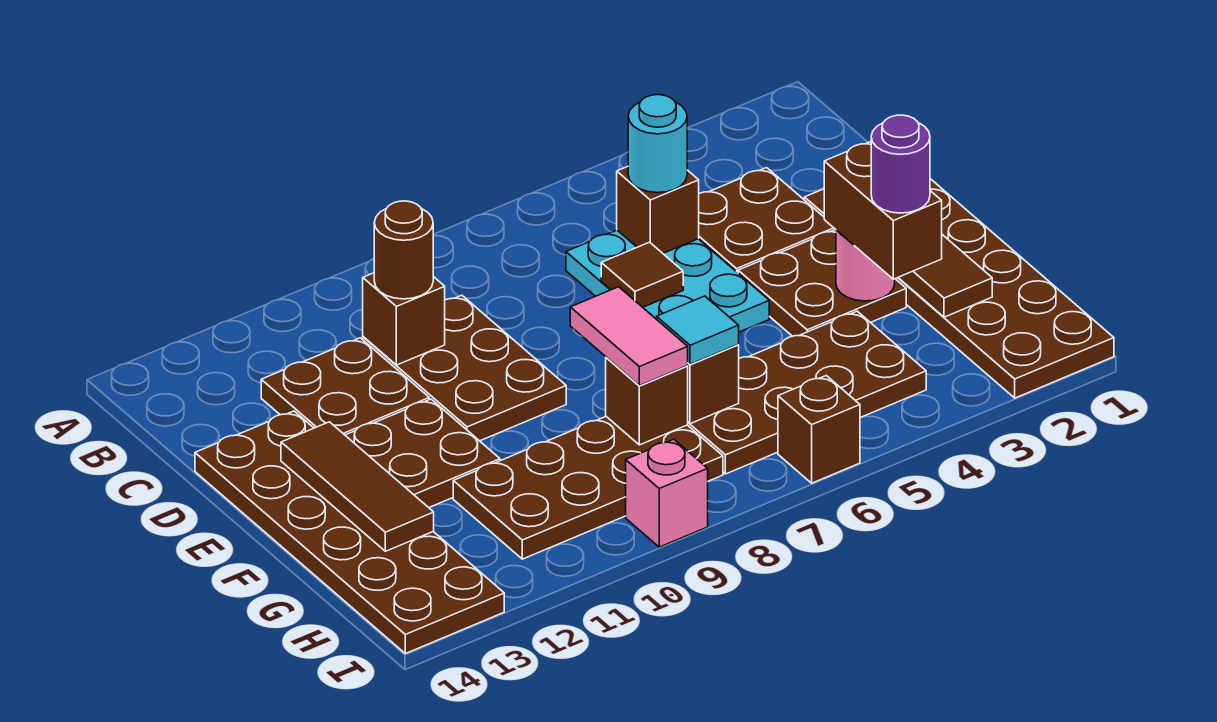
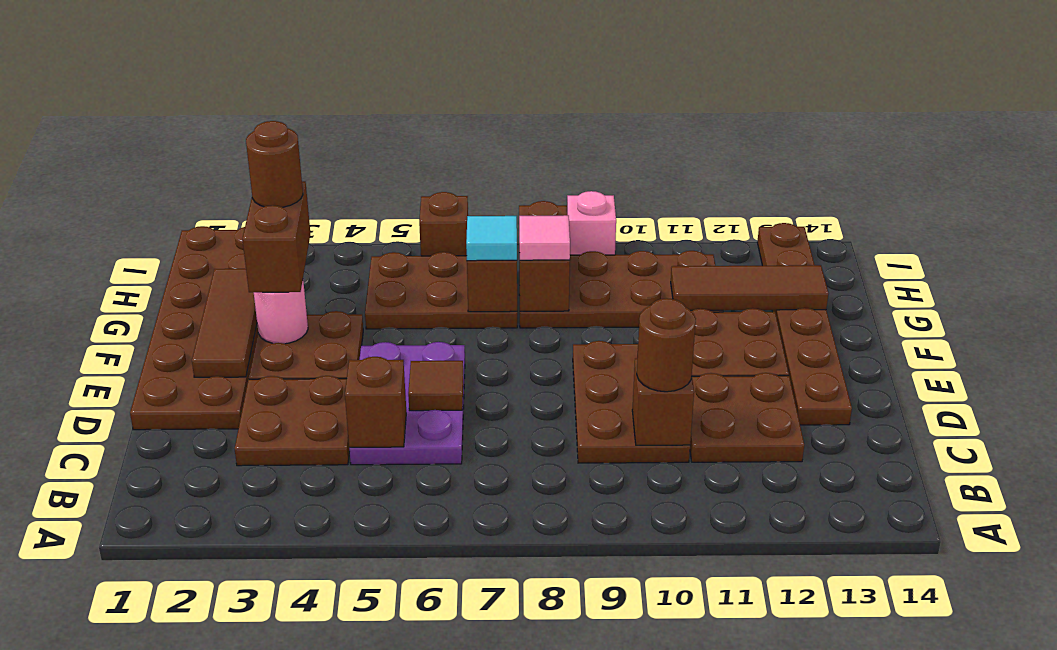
cyan 2x3 plate [566,230,769,332] -> purple 2x3 plate [349,342,465,465]
cyan 1x1 round brick [628,95,687,193] -> none
brown 2x6 plate [195,411,504,654] -> brown 1x6 plate [757,223,852,425]
brown 1x3 tile [281,422,434,551] -> brown 1x3 tile turned to [671,265,828,310]
pink 1x2 tile [570,287,688,386] -> pink 1x1 tile [519,215,570,260]
purple 1x1 round brick [871,115,930,213] -> brown 1x1 round brick [246,121,303,207]
brown 2x4 plate [688,311,926,474] -> brown 2x3 plate [365,252,517,329]
brown 1x1 brick [606,357,688,445] -> brown 1x2 brick [519,201,570,311]

